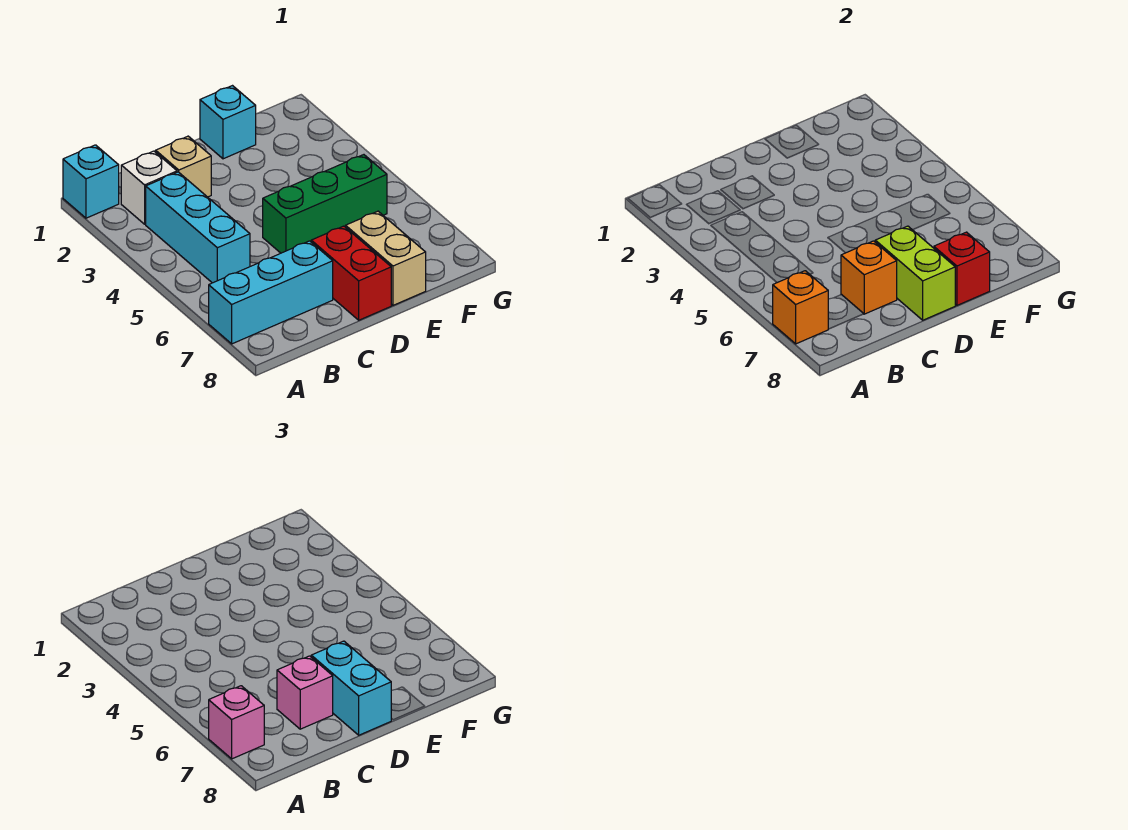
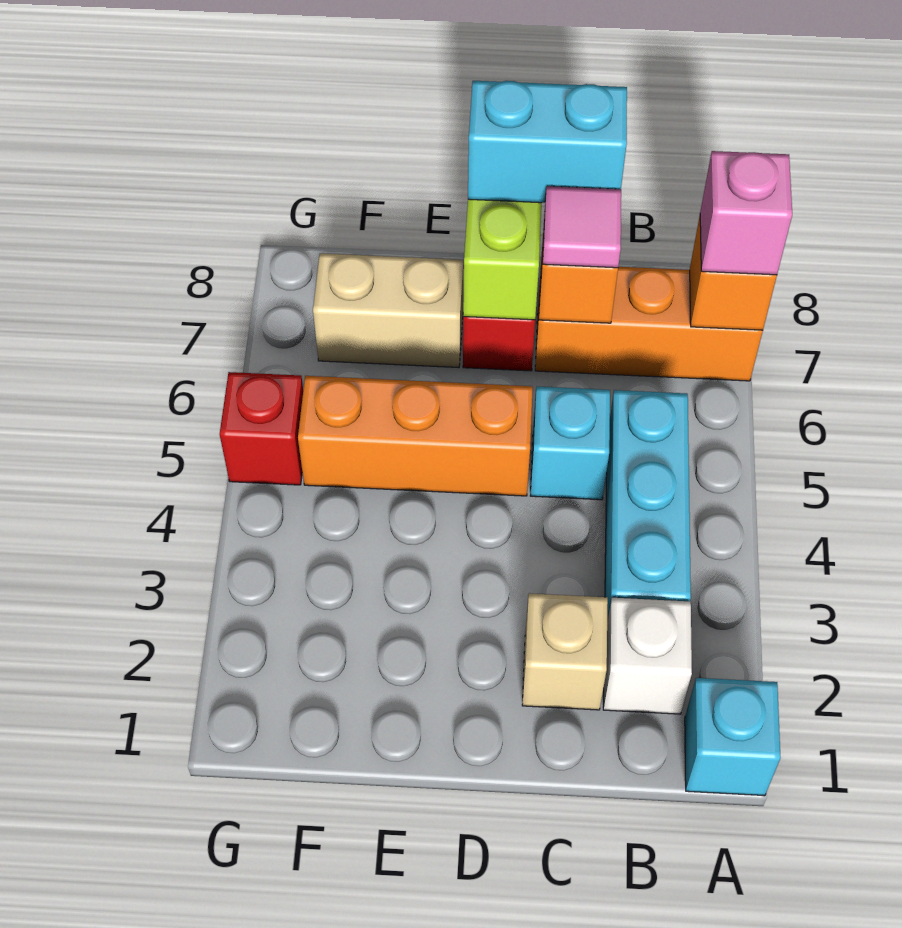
cyan 1x3 brick [209,241,333,344] -> orange 1x3 brick [535,267,763,381]
pink 1x1 brick [277,656,333,729] -> pink 1x1 tile [543,186,621,268]
green 1x3 brick [263,155,387,253] -> orange 1x3 brick [298,376,533,496]
cyan 1x2 brick [311,641,391,735] -> cyan 1x2 brick turned to [468,81,627,203]
cyan 1x1 brick [200,86,256,159] -> cyan 1x1 brick moved to [530,387,610,500]
tan 1x2 brick [346,211,426,305] -> tan 1x2 brick turned to [313,253,463,367]
red 1x1 brick [934,232,990,305] -> red 1x1 brick moved to [220,372,303,485]

